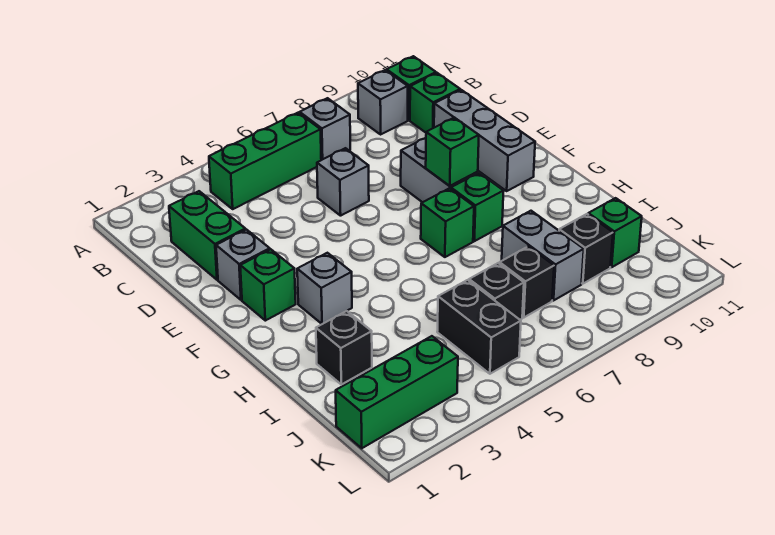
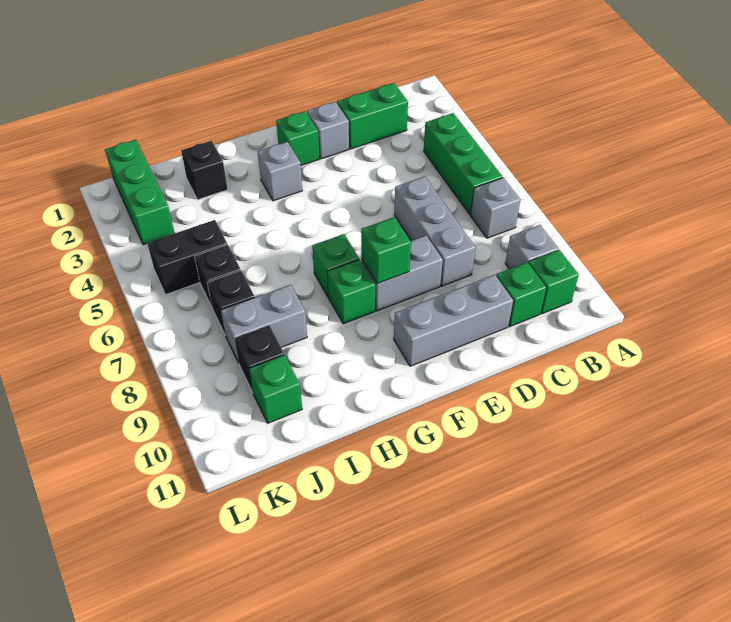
grey 1x1 brick [317,148,369,216] -> grey 1x3 brick [394,177,475,286]

